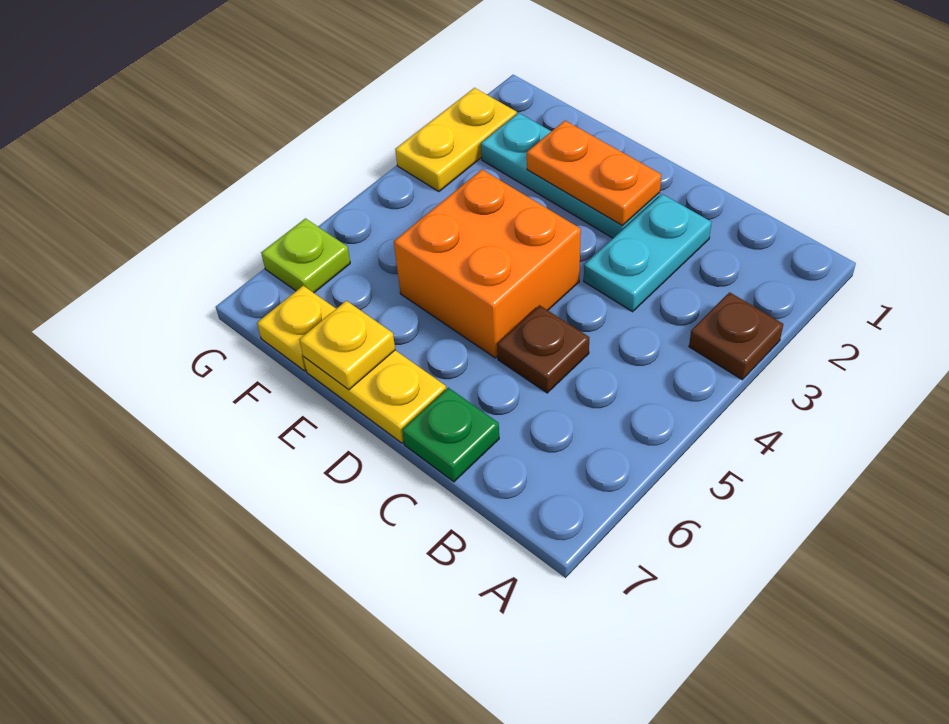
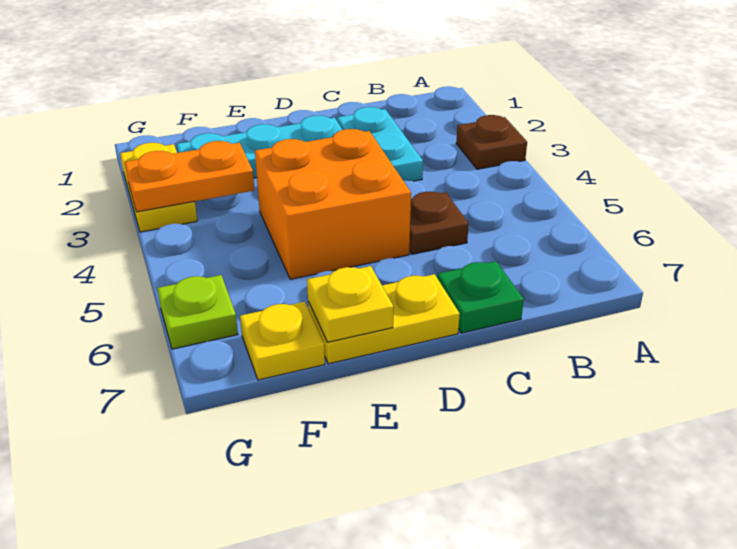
orange 1x2 plate [527,121,661,226] -> orange 1x2 plate moved to [125,141,254,212]

